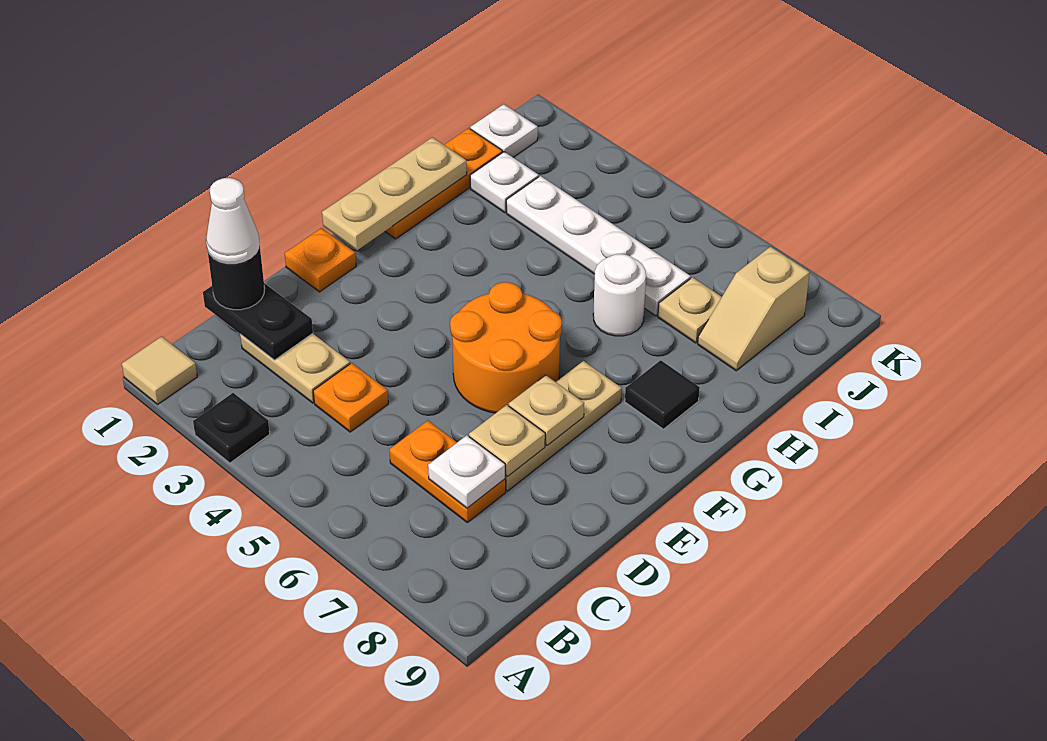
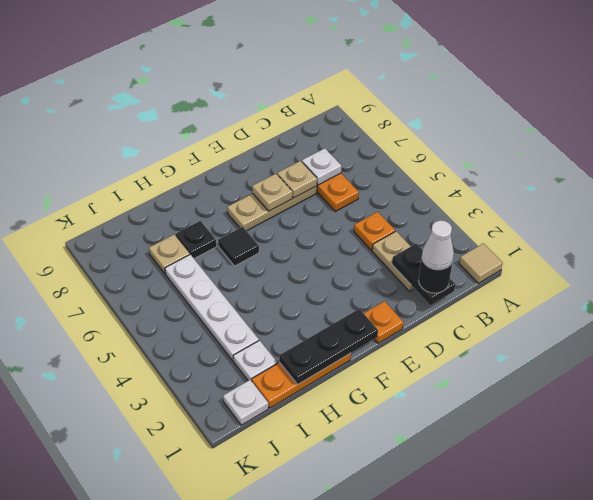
black 1x1 plate [193,393,270,463] -> black 1x1 plate moved to [176,221,217,259]
orange 2x2 round brick [450,282,562,413] -> none
tan 1x3 plate [322,137,467,250] -> black 1x3 plate [279,309,378,384]
black 1x1 tile [625,360,700,429] -> black 1x1 tile moved to [218,227,259,266]
white 1x1 round brick [593,254,646,336] -> none
tan 1x2 slope [698,246,810,371] -> none

